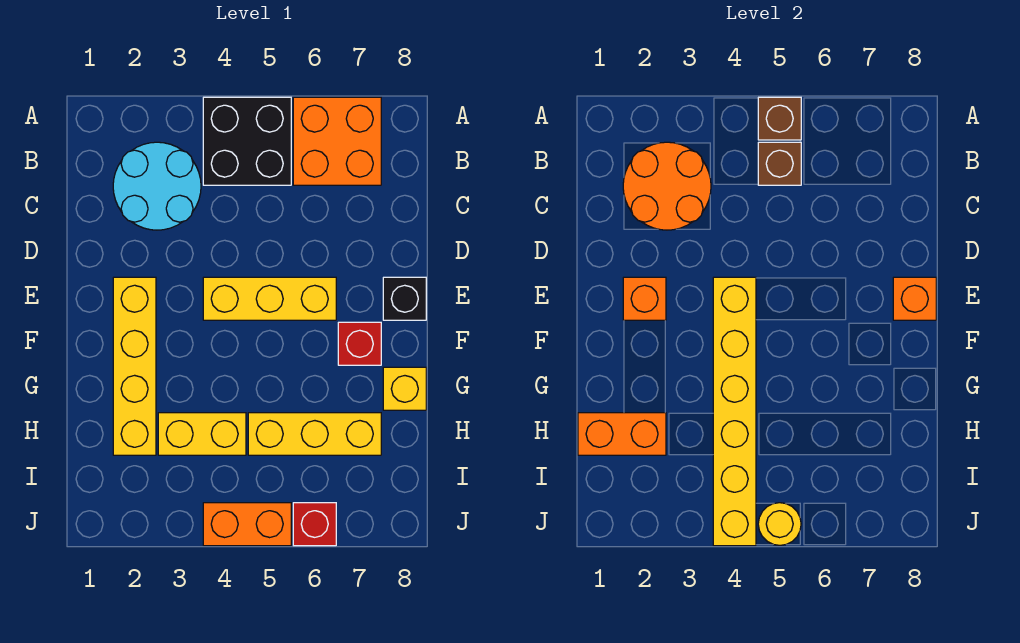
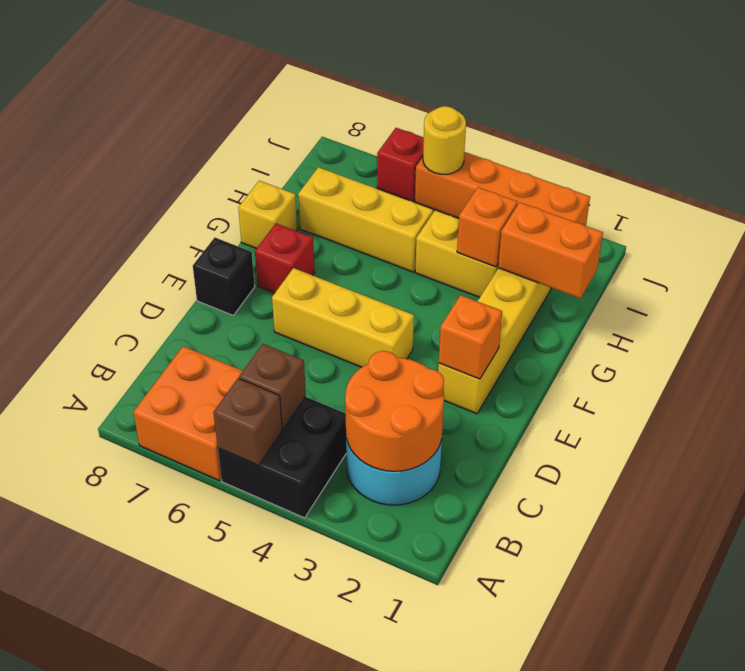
yellow 1x6 brick [713,277,756,546] -> none
orange 1x1 brick [893,277,936,320] -> orange 1x1 brick moved to [457,187,517,267]
orange 1x2 brick [203,503,291,546] -> orange 1x4 brick [415,152,590,226]

